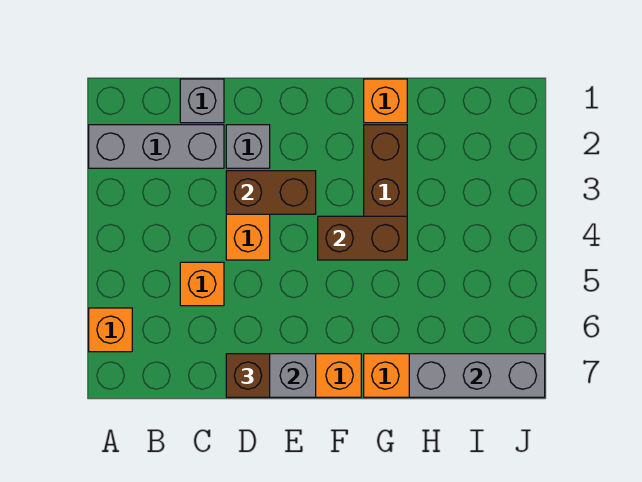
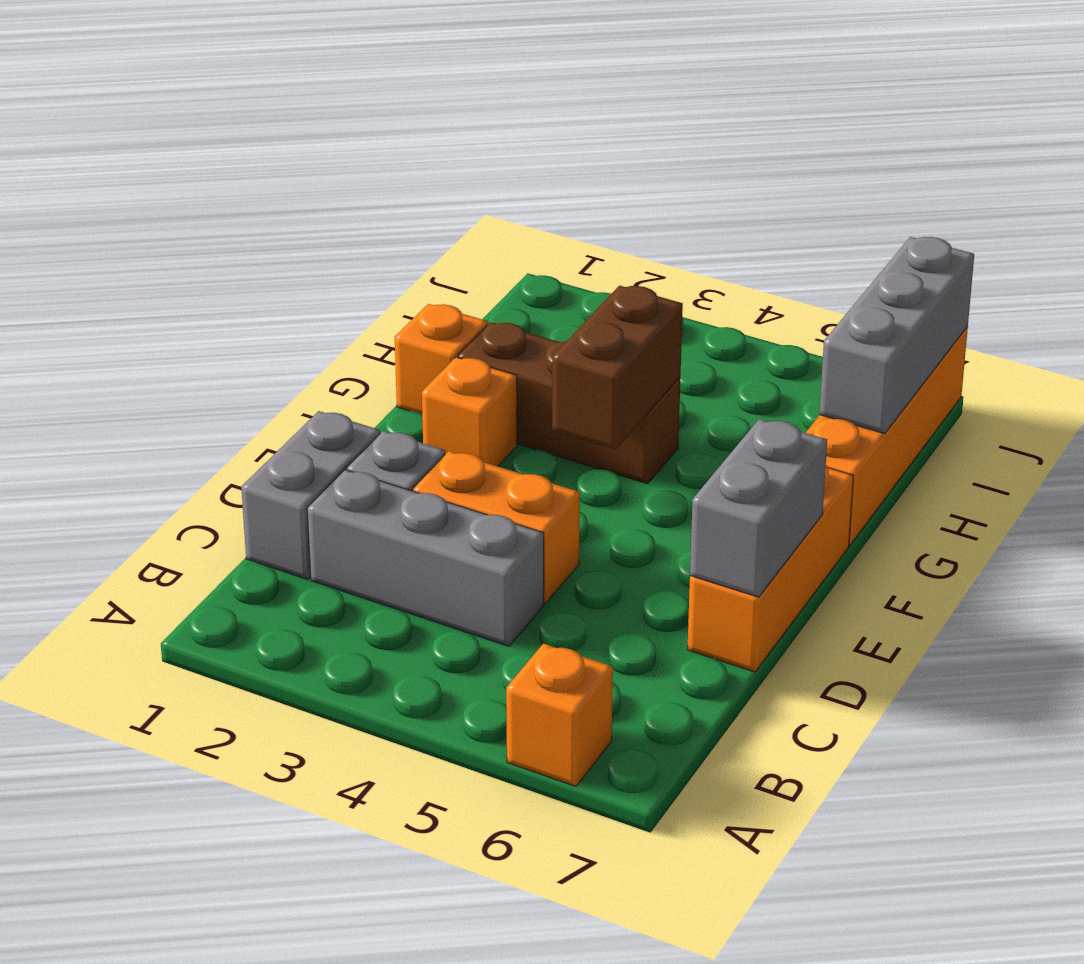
grey 1x3 brick [89,125,224,168] -> grey 1x3 brick turned to [307,470,544,646]
grey 1x1 brick [180,79,224,123] -> grey 1x2 brick [241,411,380,579]
orange 1x1 brick [180,262,224,306] -> orange 1x1 brick moved to [422,357,517,466]
brown 1x2 brick [226,171,316,214] -> none
brown 1x1 brick [226,354,270,397] -> none

